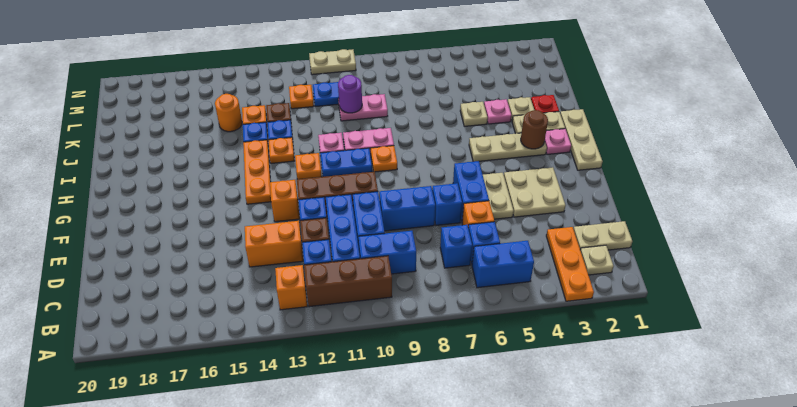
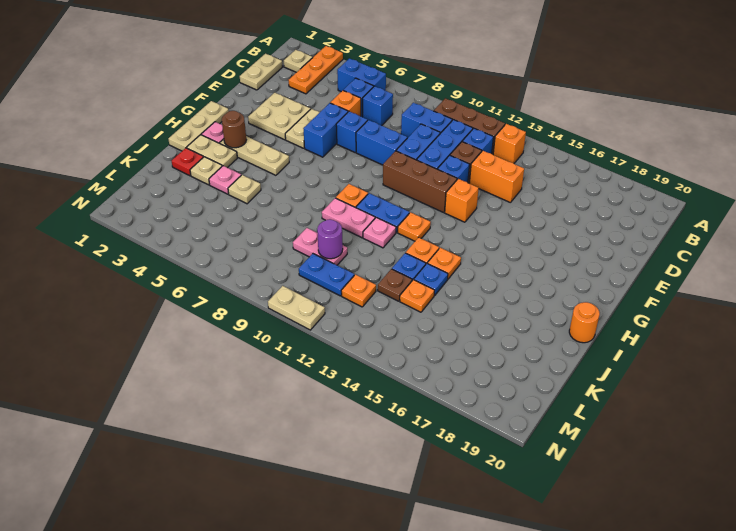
tan 1x2 plate [573,221,632,250] -> tan 1x2 plate turned to [240,54,283,90]
orange 1x3 plate [243,140,271,204] -> orange 1x1 plate [428,248,461,279]
orange 1x1 round brick [215,94,242,132] -> orange 1x1 round brick moved to [569,302,600,343]

